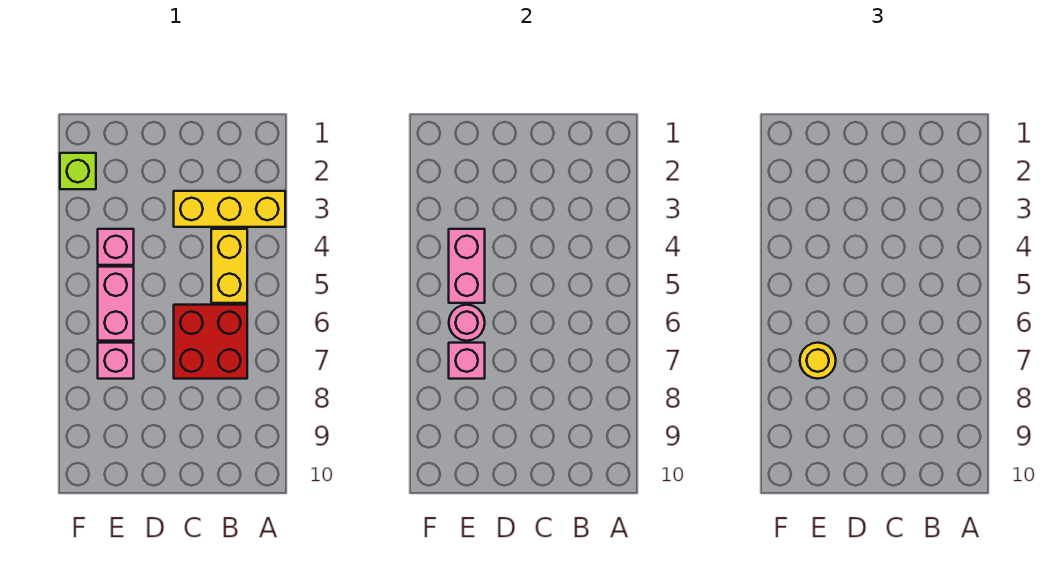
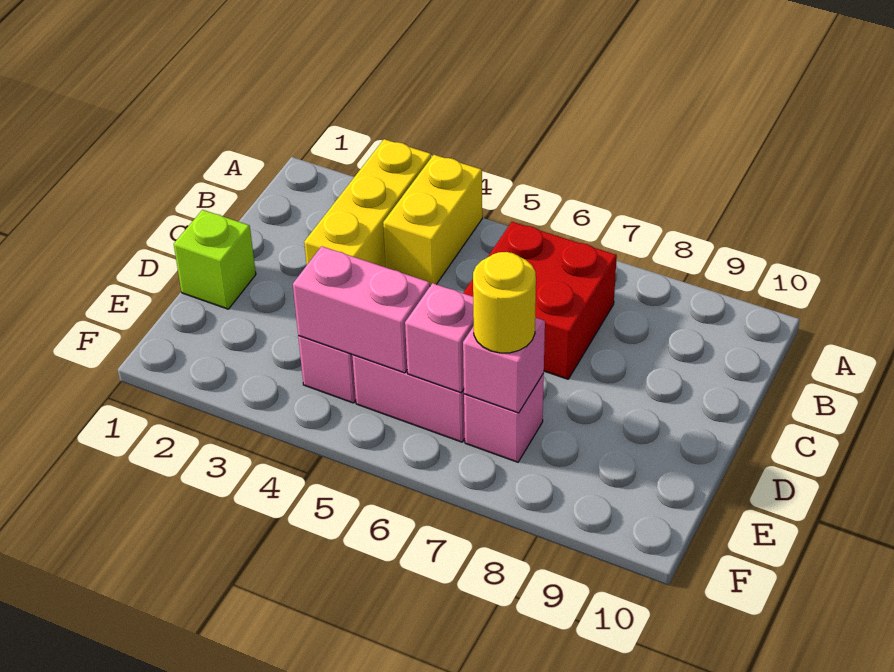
yellow 1x2 brick [211,229,247,303] -> yellow 1x2 brick turned to [383,155,482,286]
pink 1x1 round brick [449,305,485,341] -> pink 1x1 brick [405,283,474,393]
lime 1x1 brick [60,153,96,189] -> lime 1x1 brick moved to [174,210,256,309]

